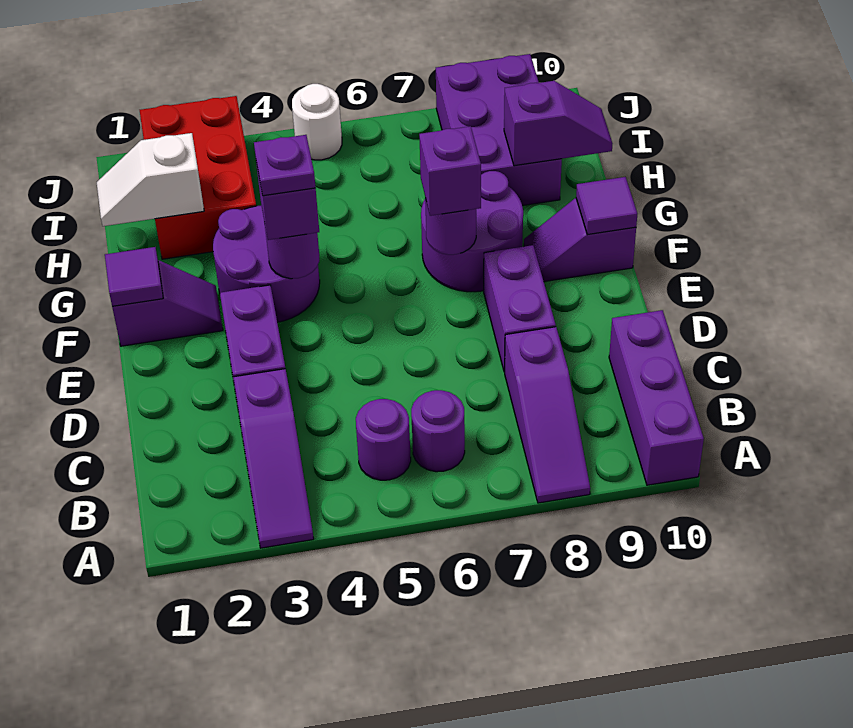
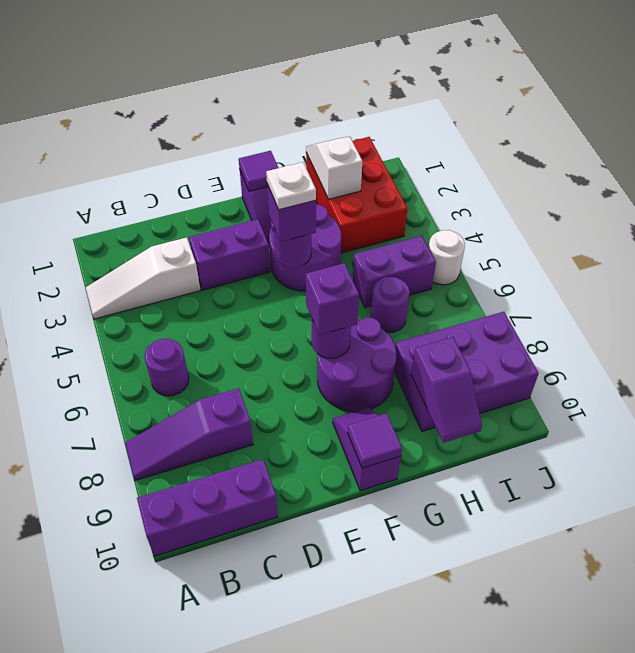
purple 1x3 slope [233,369,314,548] -> white 1x3 slope [86,237,201,319]
purple 1x1 round brick [356,399,411,480] -> purple 1x1 round brick moved to [371,277,410,333]
purple 1x2 brick [484,245,556,372] -> purple 1x2 brick moved to [353,236,436,308]
purple 1x1 plate [254,135,316,196] -> white 1x1 plate [266,162,316,210]
red 2x3 brick [140,96,256,259] -> red 2x3 brick turned to [306,137,407,253]

